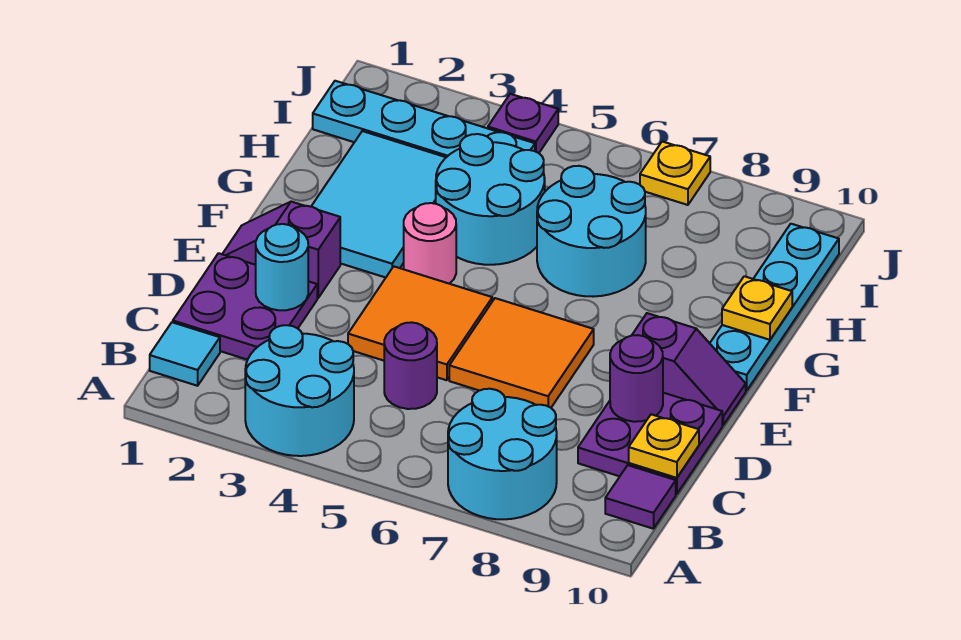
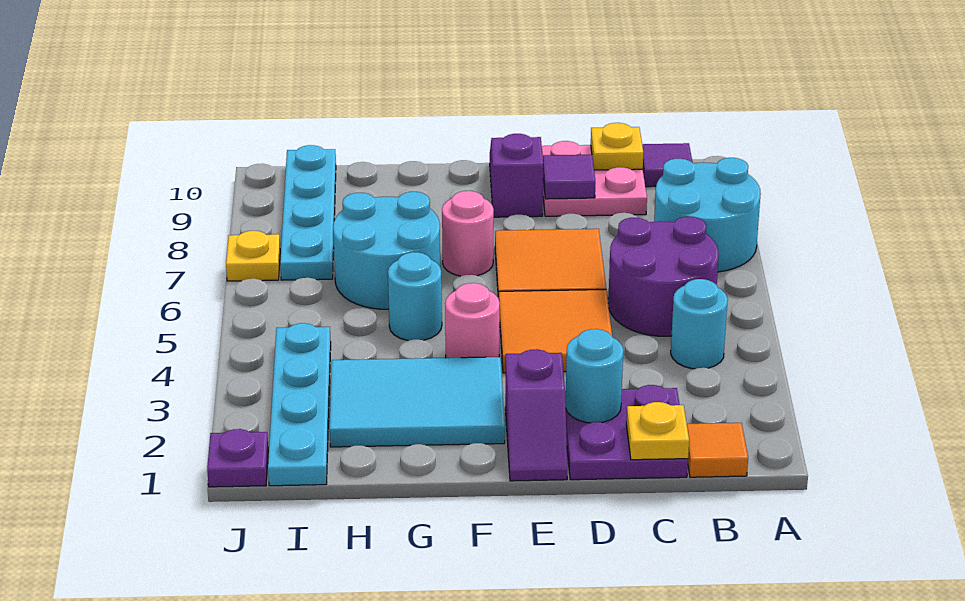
cyan 2x2 round brick [245,325,354,456] -> cyan 1x1 round brick [671,279,728,369]
cyan 1x1 tile [150,322,220,386] -> orange 1x1 tile [687,423,748,477]
purple 1x1 round brick [384,322,437,409] -> purple 2x2 round brick [608,217,719,336]
purple 2x2 plate [578,393,722,494] -> pink 2x2 plate [542,141,647,216]
purple 1x1 round brick [610,335,663,422] -> purple 1x1 tile [543,155,595,199]
none -> pink 1x1 round brick [442,191,494,276]
cyan 1x4 plate [710,224,839,391] -> cyan 1x4 plate turned to [280,145,336,280]
cyan 2x2 round brick [436,134,545,265] -> cyan 1x1 round brick [388,252,442,341]
yellow 1x1 plate [722,276,792,340] -> yellow 1x1 plate moved to [626,402,689,460]
purple 1x1 plate [488,94,558,153] -> purple 1x1 plate moved to [207,429,268,487]

